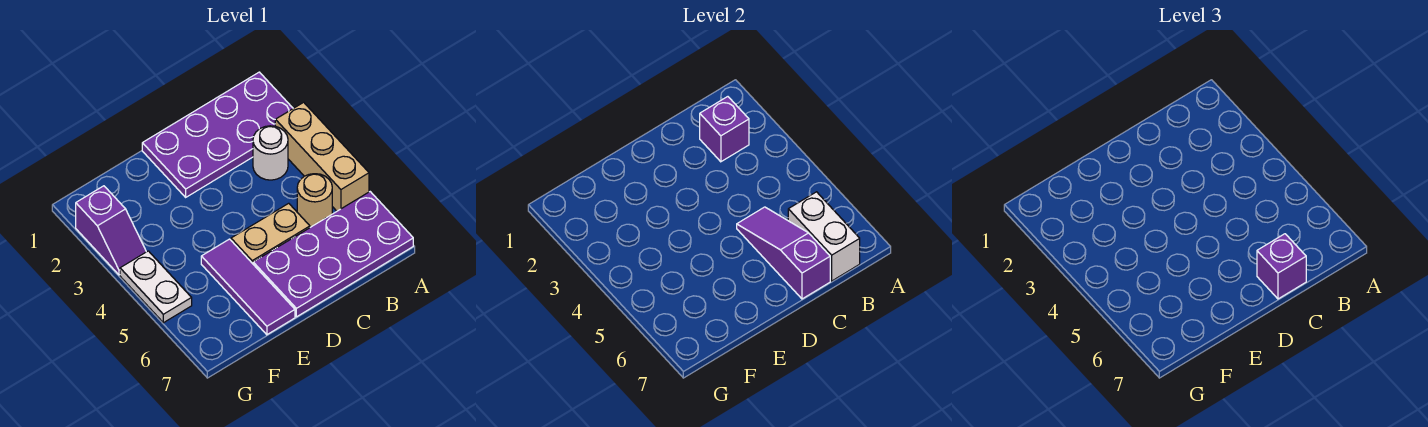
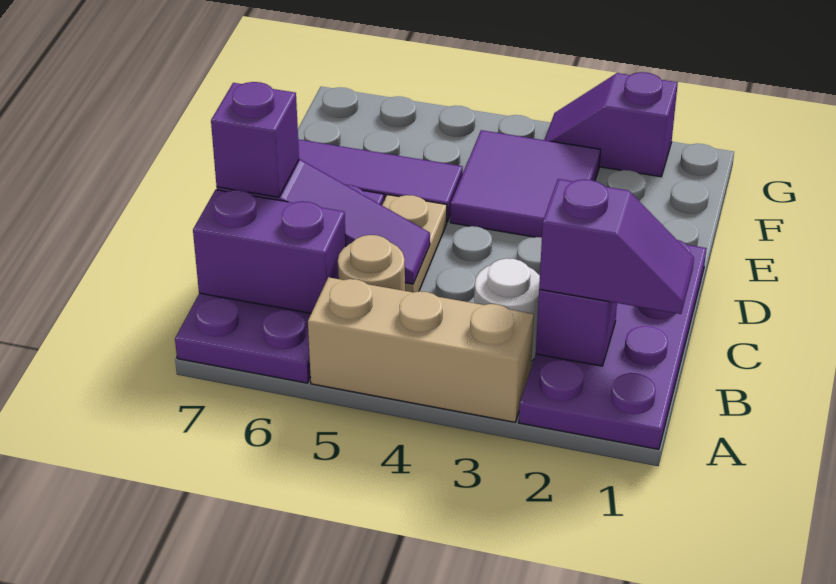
none -> purple 1x2 slope [539,179,694,314]
white 1x2 brick [788,192,860,281] -> purple 1x2 brick [193,190,346,313]
none -> purple 2x2 tile [450,130,600,238]
white 1x2 plate [120,251,192,323] -> none

